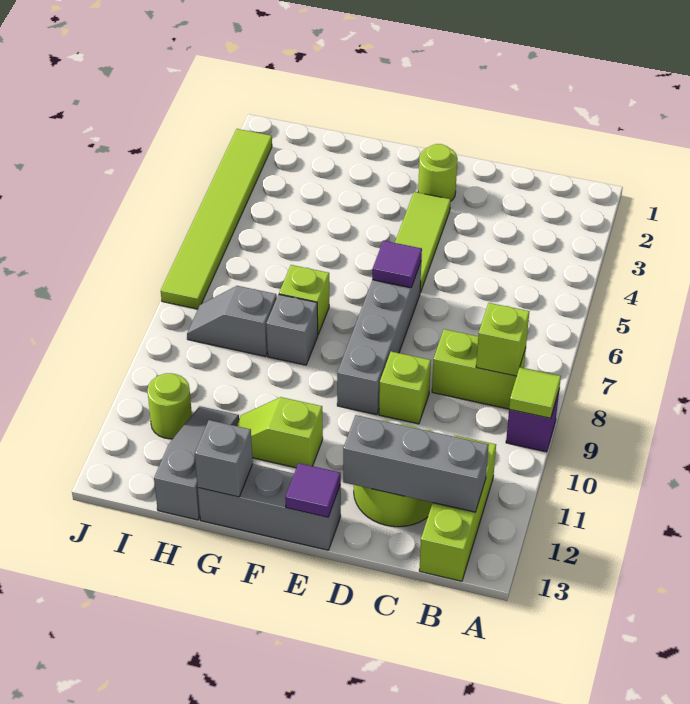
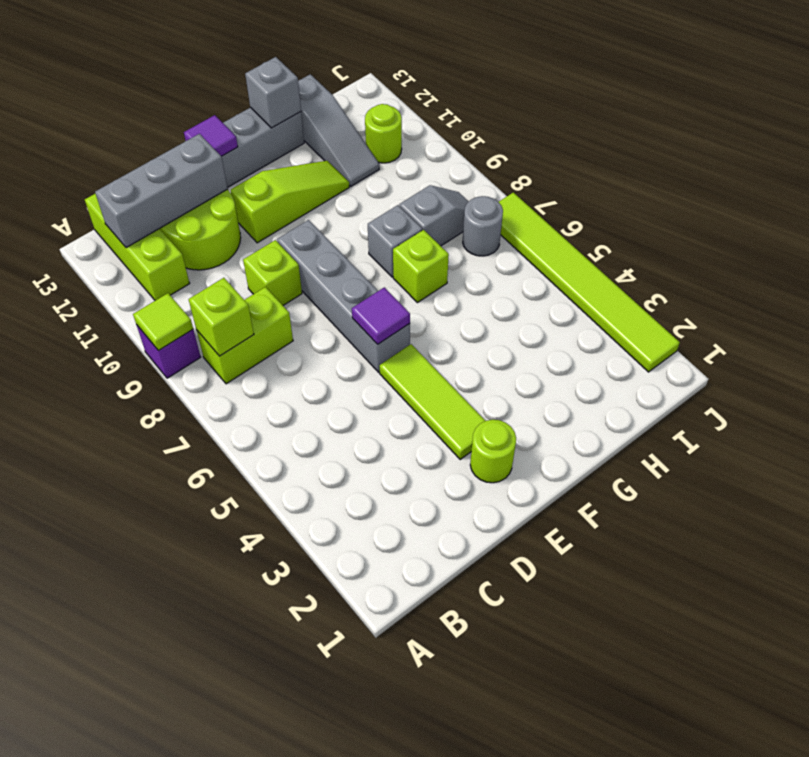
lime 1x2 slope [237,397,323,468] -> lime 1x3 slope [230,161,349,243]
none -> grey 1x1 round brick [463,196,503,256]

